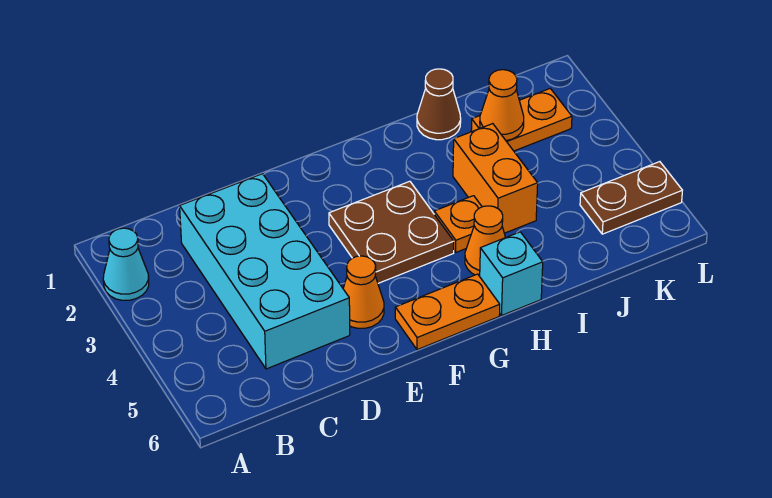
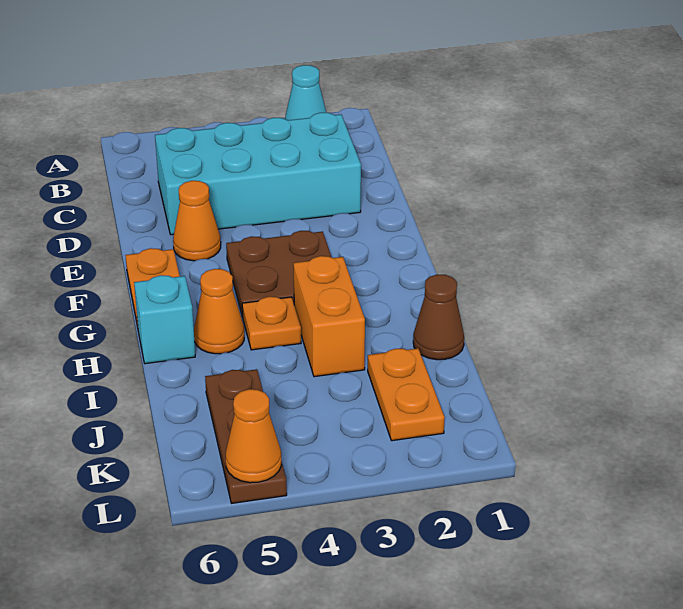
orange 1x2 brick [453,124,538,233] -> orange 1x2 brick turned to [293,256,365,377]
orange 1x1 cone [480,70,524,141] -> orange 1x1 cone moved to [226,389,282,483]
brown 1x2 plate [580,162,682,234] -> brown 1x3 plate [205,369,287,503]

